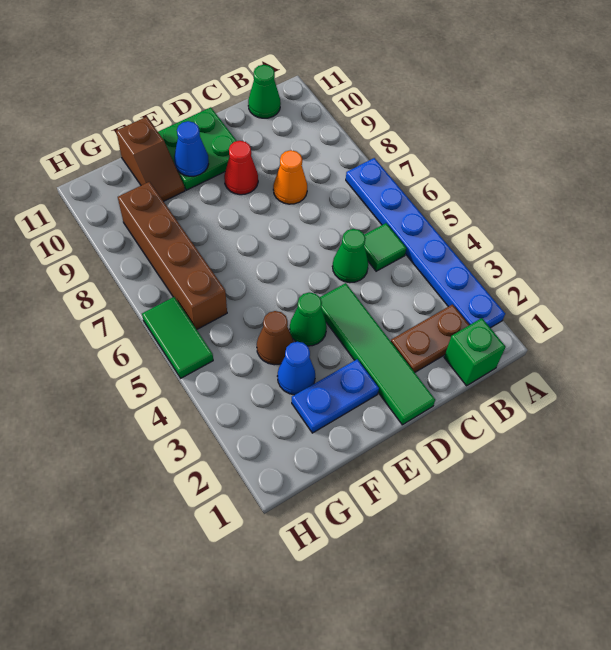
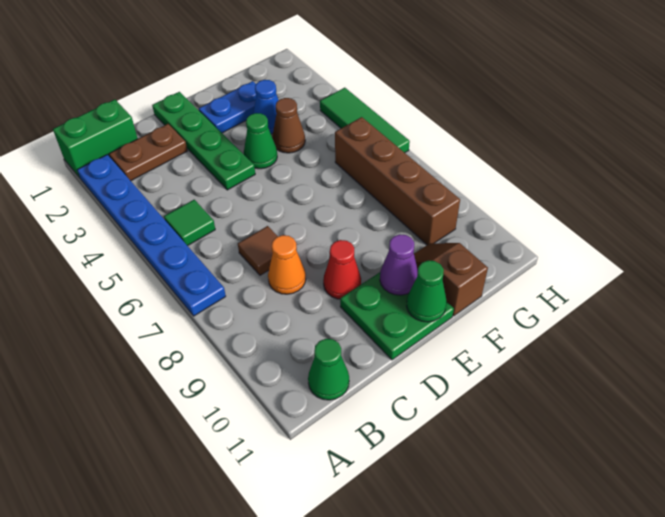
green 1x1 brick [444,318,506,386] -> green 1x2 brick [53,99,138,178]
green 1x1 cone [332,229,368,283] -> green 1x1 cone moved to [407,260,446,322]
none -> brown 1x1 tile [238,226,278,275]
green 1x4 tile [320,283,435,425] -> green 1x4 plate [152,92,255,190]
blue 1x1 cone [174,121,209,176] -> purple 1x1 cone [380,234,418,295]
green 1x2 tile [142,297,213,378] -> green 1x3 tile [320,88,410,153]

